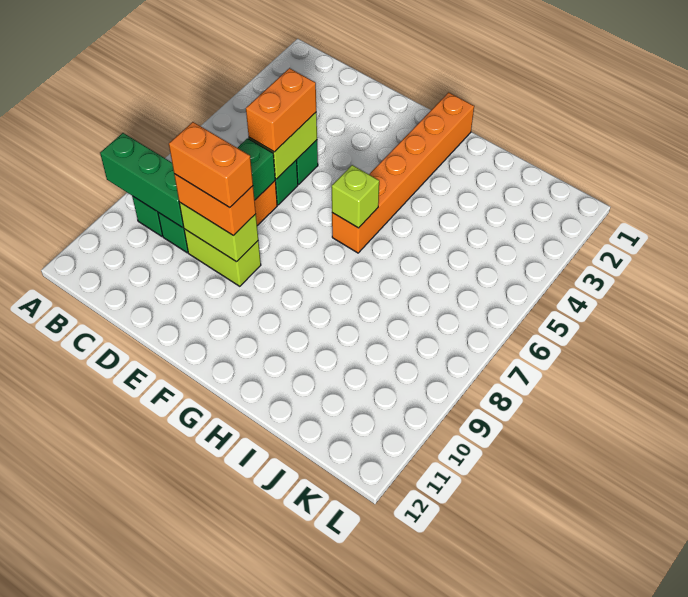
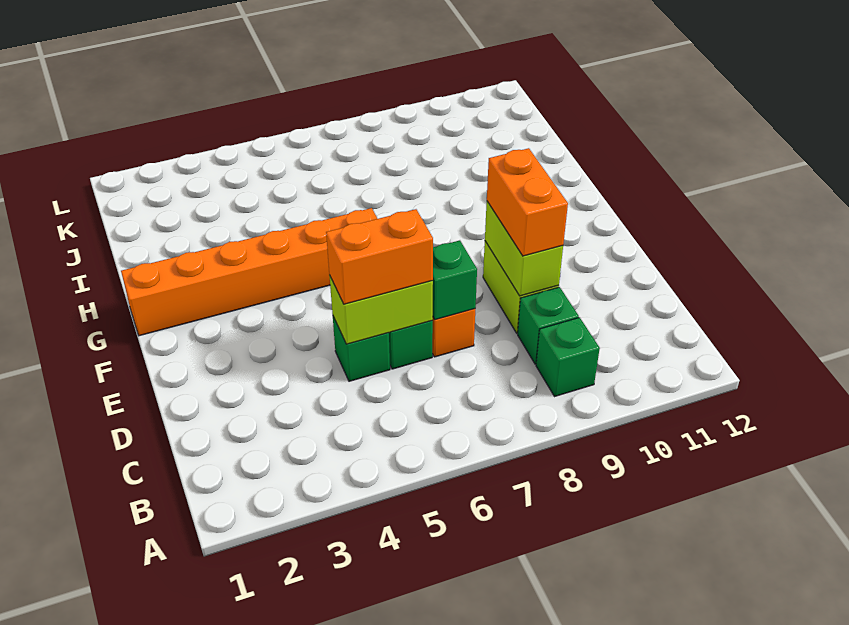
green 1x3 brick [100,133,184,228] -> none
orange 1x2 brick [169,122,253,208] -> none
lime 1x1 brick [332,165,379,228] -> none

